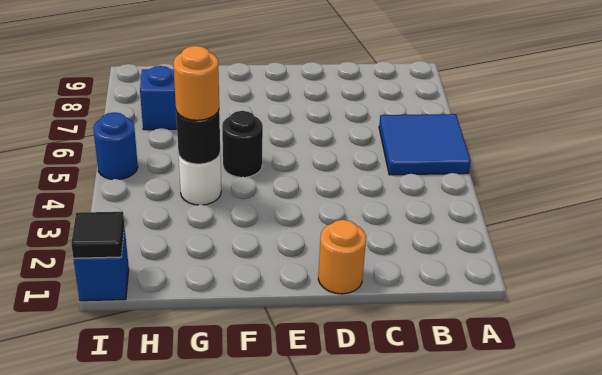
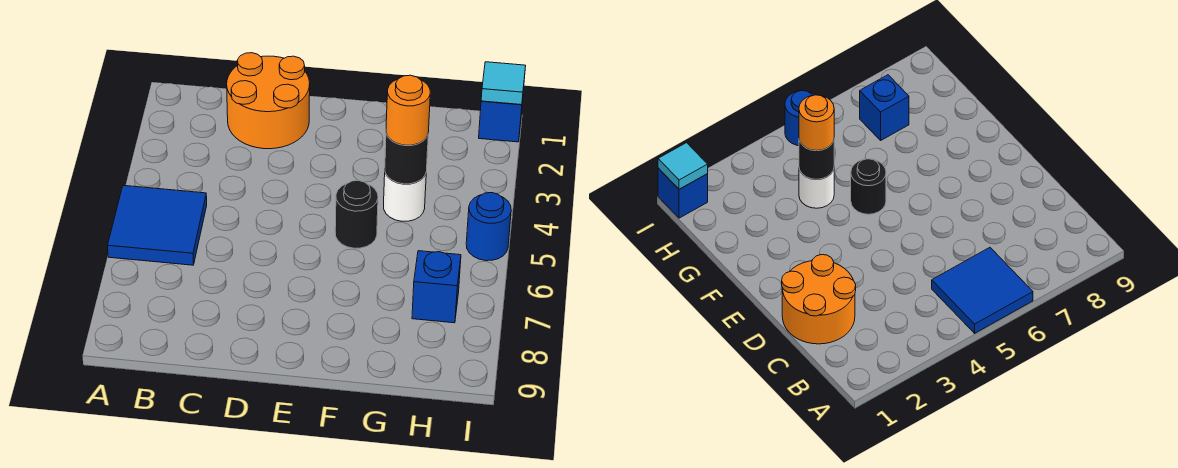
orange 1x1 round brick [318,220,366,294] -> orange 2x2 round brick [227,53,310,149]
black 1x1 tile [71,212,124,258] -> cyan 1x1 tile [481,62,526,105]

